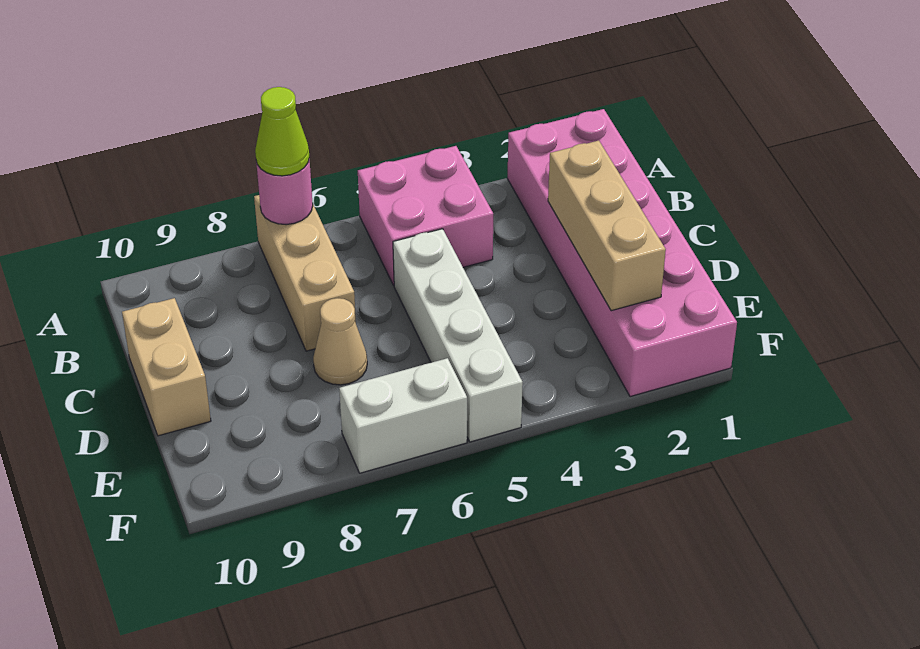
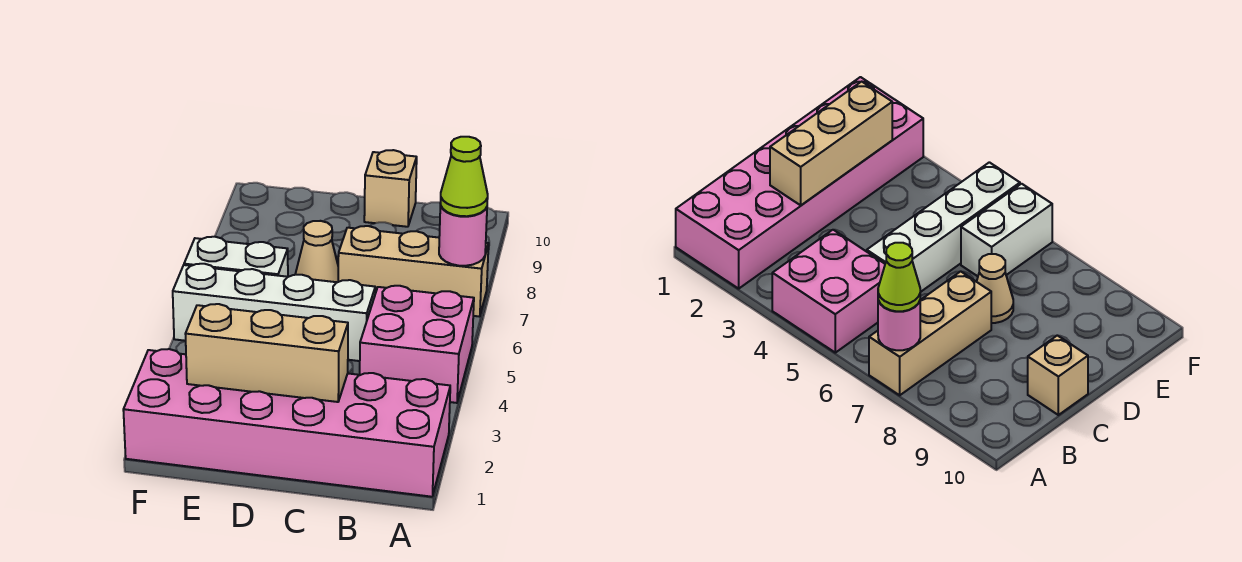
tan 1x2 brick [122,298,211,436] -> tan 1x1 brick [364,150,417,227]
white 1x2 brick [339,358,467,473] -> white 1x2 brick turned to [184,237,288,277]

